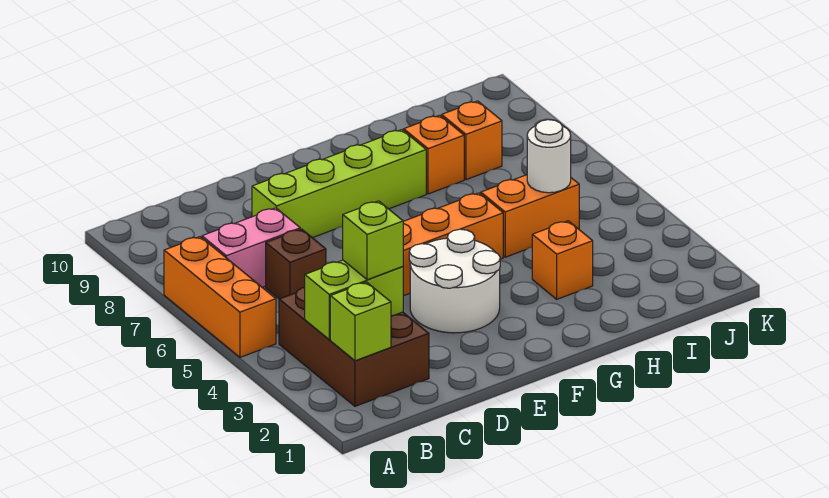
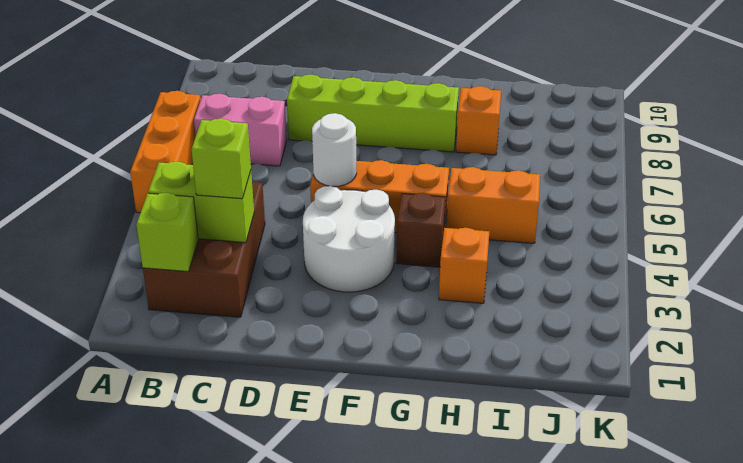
brown 1x1 brick [266,229,326,299] -> brown 1x1 brick moved to [396,193,446,267]
white 1x1 round brick [527,120,571,193] -> white 1x1 round brick moved to [312,113,357,186]
orange 1x1 brick [442,101,502,180] -> none

